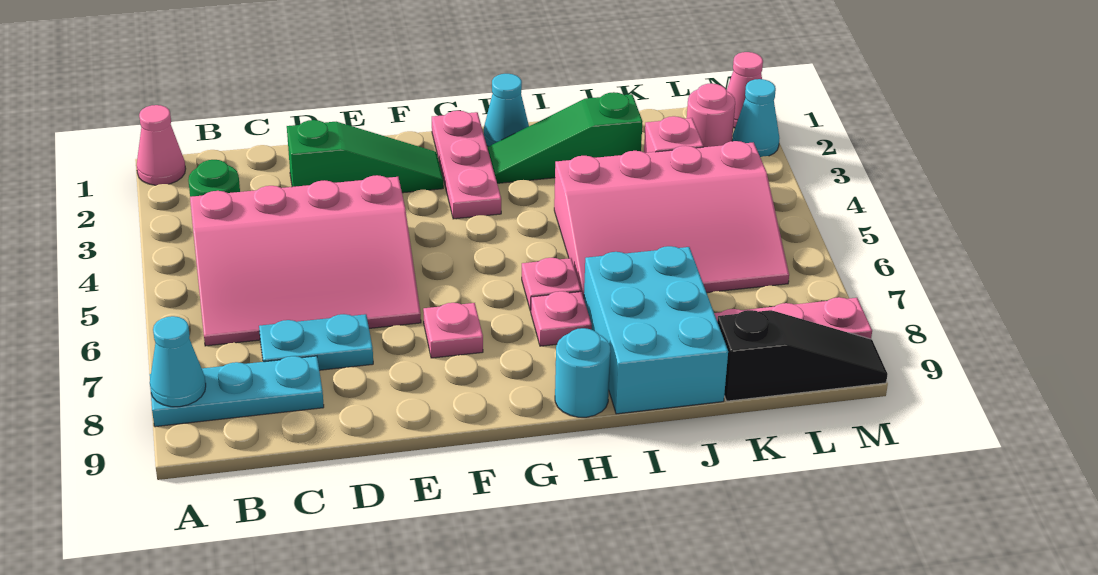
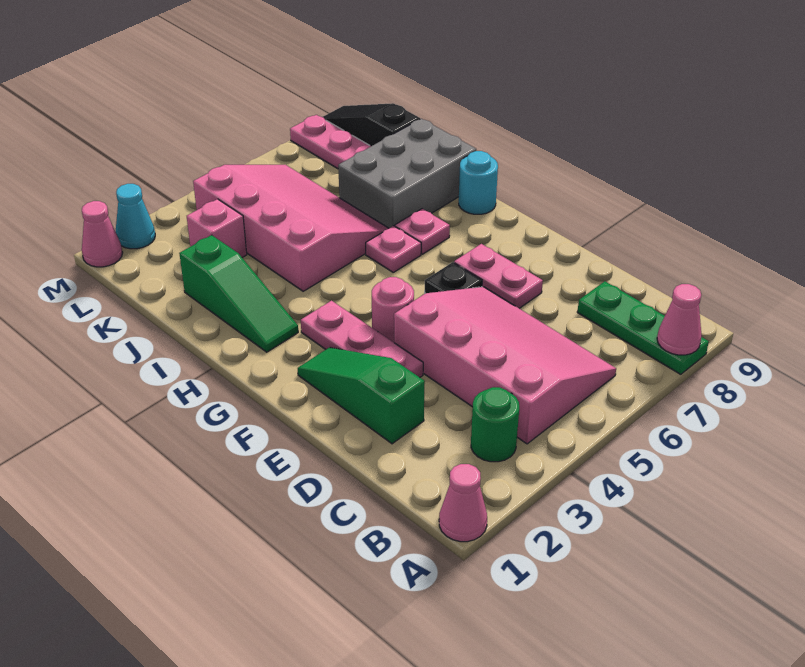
cyan 1x3 plate [150,356,324,427] -> green 1x3 plate [577,281,709,374]
cyan 1x1 cone [150,316,206,407] -> pink 1x1 cone [657,284,702,355]
cyan 1x2 plate [259,314,373,370] -> none
none -> black 1x1 plate [425,262,482,293]
pink 1x1 plate [423,303,483,358] -> pink 1x2 plate [454,244,543,308]
pink 1x3 plate [432,111,501,219] -> pink 1x3 plate turned to [301,301,423,377]
cyan 1x1 cone [484,74,529,147] -> none
cyan 2x3 brick [584,246,728,414] -> grey 2x3 brick [338,119,476,228]
pink 1x1 round brick [687,83,735,147] -> pink 1x1 round brick moved to [372,277,414,342]

